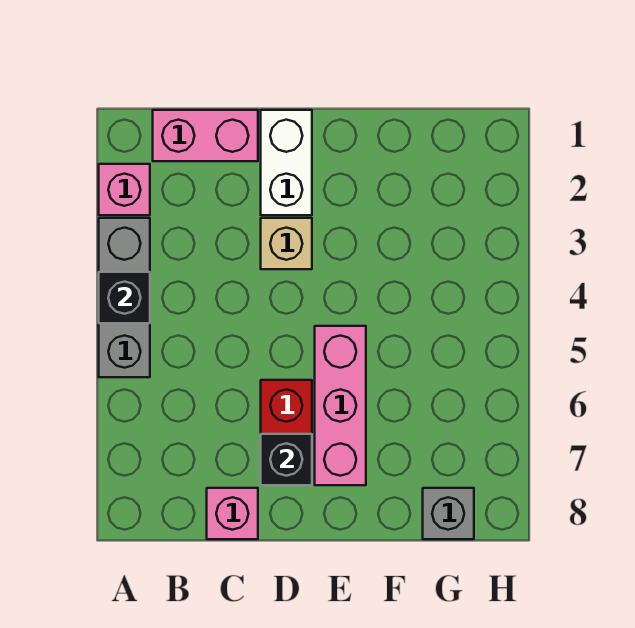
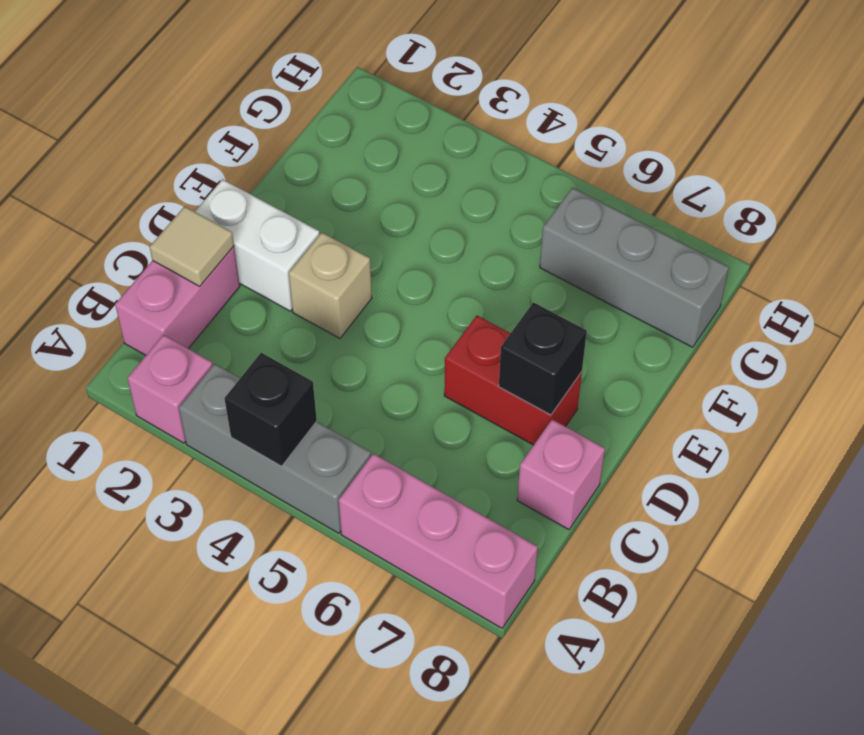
none -> tan 1x1 tile [150,206,234,286]
pink 1x3 brick [315,326,366,485] -> pink 1x3 brick moved to [339,454,538,628]
grey 1x1 brick [423,488,474,539] -> grey 1x3 brick [540,188,729,347]

